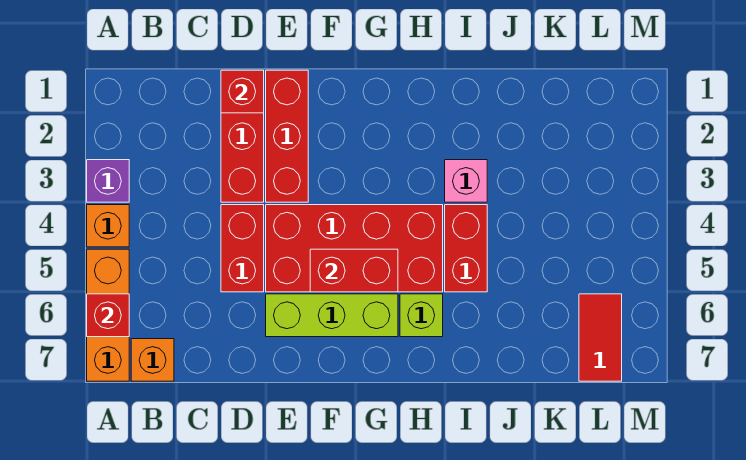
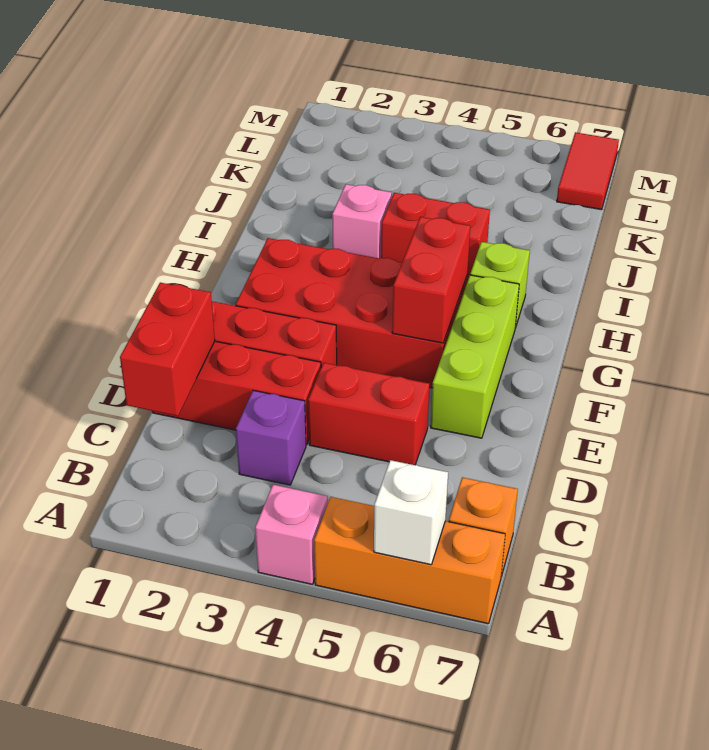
purple 1x1 brick [87,160,129,202] -> purple 1x1 brick moved to [236,390,306,485]
orange 1x1 brick [87,205,129,247] -> pink 1x1 brick [255,485,328,584]
red 1x1 brick [87,294,129,337] -> white 1x1 brick [374,460,448,565]
red 1x1 brick [221,70,264,113] -> red 1x2 brick [120,283,215,416]
red 2x4 brick [266,205,443,292] -> red 2x4 brick turned to [236,238,467,388]
red 1x2 tile [579,294,622,381] -> red 1x2 tile turned to [557,132,619,210]

